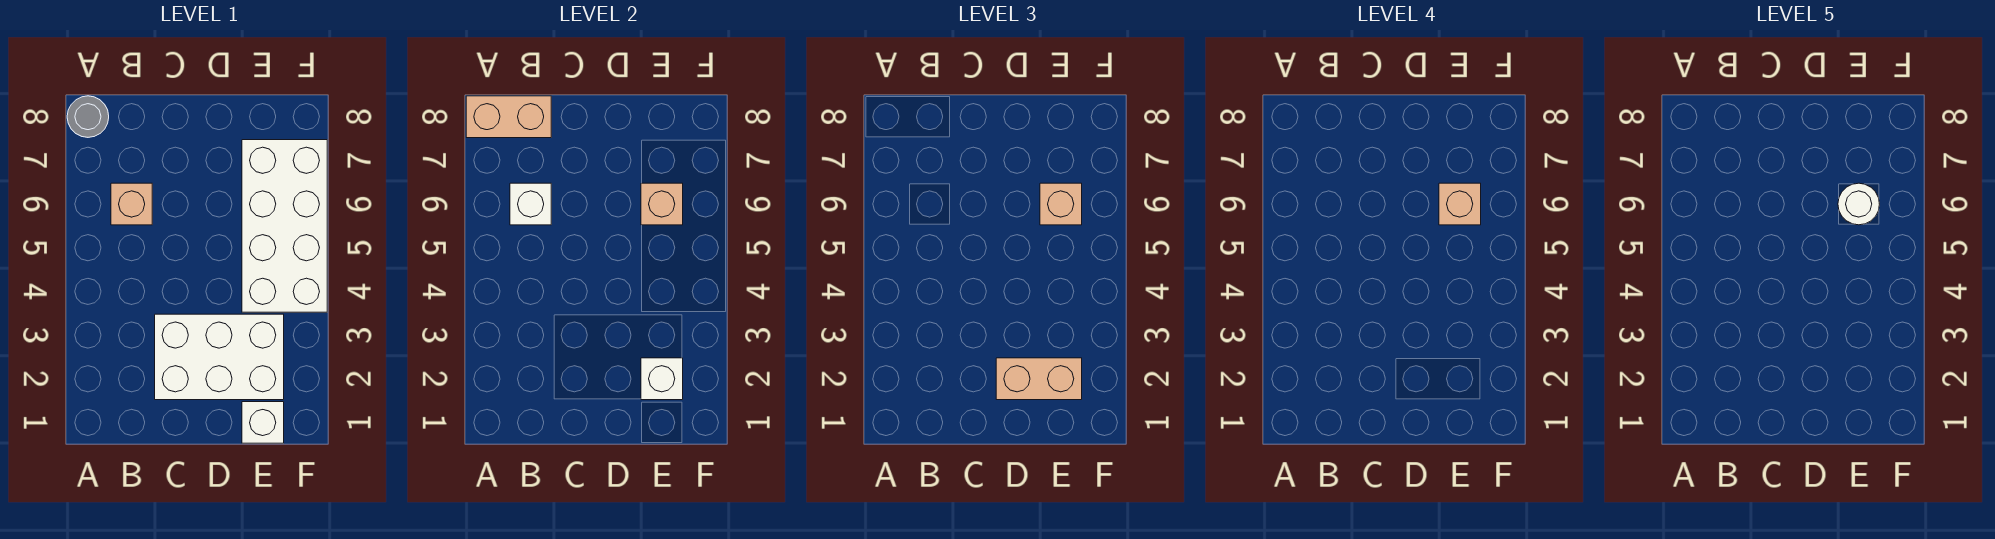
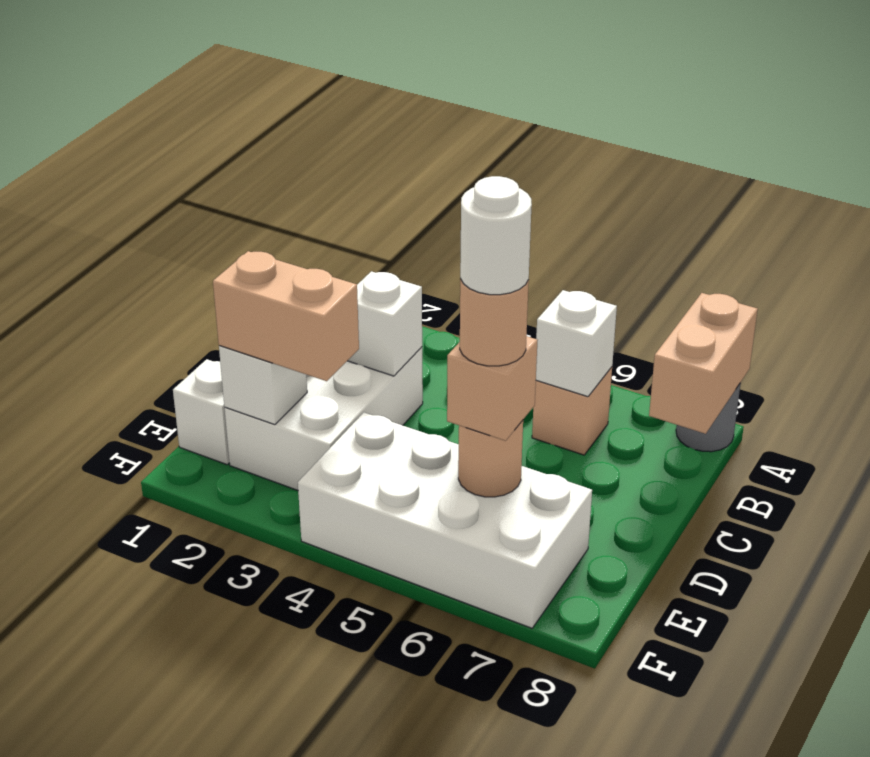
none -> white 1x1 brick [348,271,422,376]
tan 1x2 brick [996,358,1082,400] -> tan 1x2 brick turned to [213,251,359,381]
tan 1x1 brick [641,183,683,225] -> tan 1x1 round brick [458,420,523,497]
tan 1x1 brick [1439,183,1481,225] -> tan 1x1 round brick [460,279,529,366]

